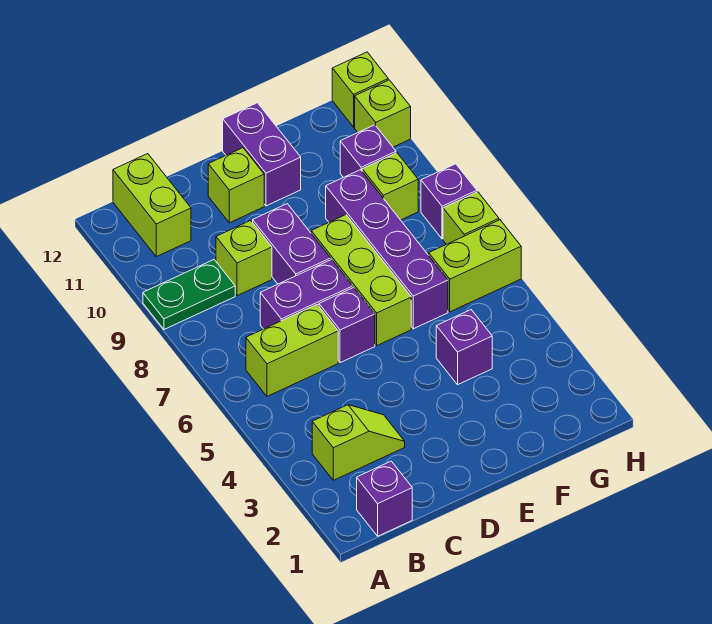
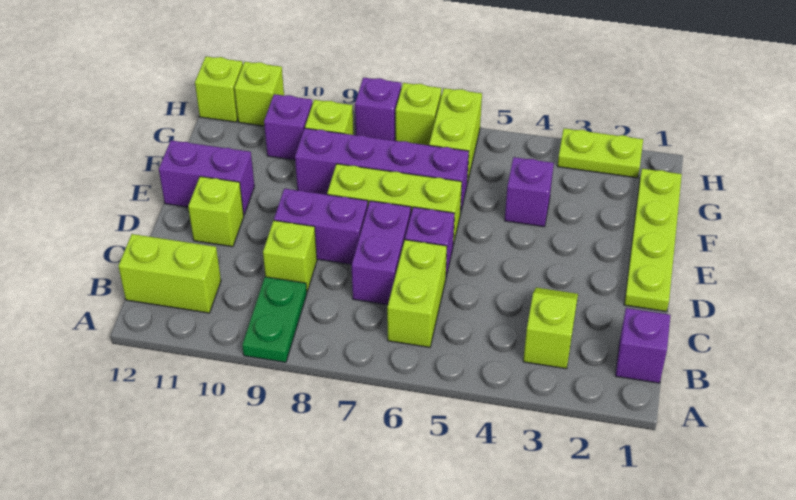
none -> lime 1x4 plate [624,169,682,312]
none -> lime 1x2 plate [557,128,643,178]

